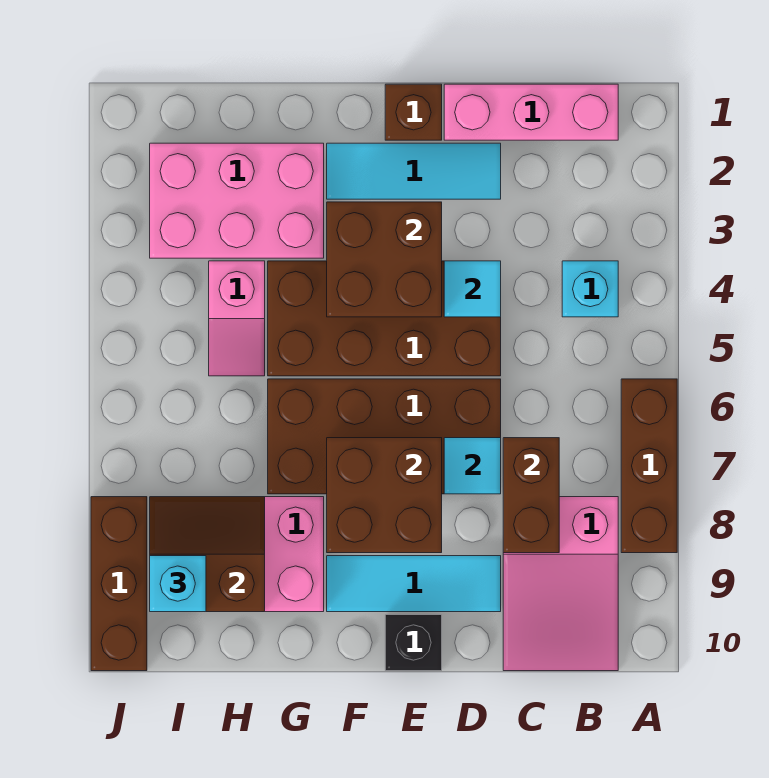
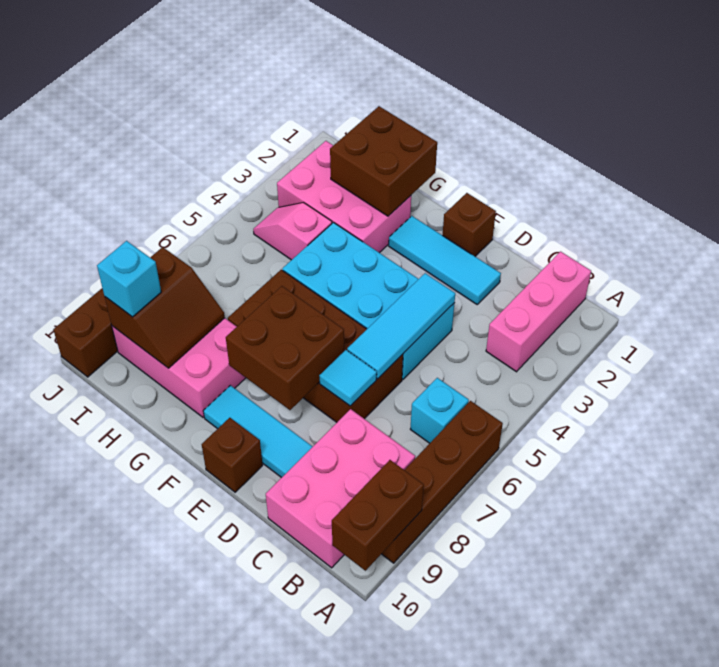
brown 1x3 brick [621,379,677,553] -> brown 1x4 brick [382,401,503,563]
pink 1x3 brick [444,84,618,140] -> pink 1x3 brick turned to [486,252,591,372]
cyan 1x1 brick [562,261,618,317] -> cyan 1x1 brick moved to [410,378,469,443]
pink 2x3 slope [503,497,618,671] -> pink 2x3 brick [266,409,415,568]
brown 1x2 brick [503,438,559,553] -> brown 1x2 brick moved to [332,460,424,571]
brown 2x4 brick [268,261,501,376] -> cyan 2x4 brick [283,222,454,379]
cyan 1x1 tile [444,261,501,317] -> cyan 1x3 tile [347,273,455,379]
brown 2x2 brick [327,202,442,317] -> brown 2x2 brick moved to [330,106,437,216]
black 1x1 brick [385,615,442,671] -> brown 1x1 brick [202,418,263,492]
pink 1x2 slope [209,261,265,376] -> pink 1x2 slope turned to [253,203,332,260]
brown 2x2 slope [150,497,265,612] -> brown 2x2 slope turned to [105,247,225,368]

